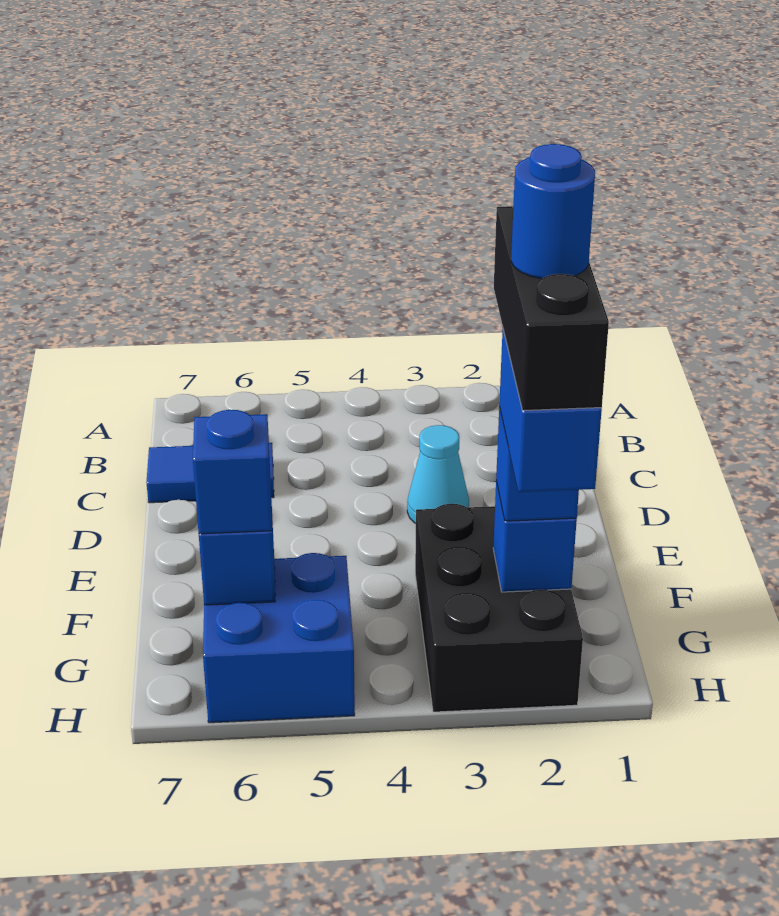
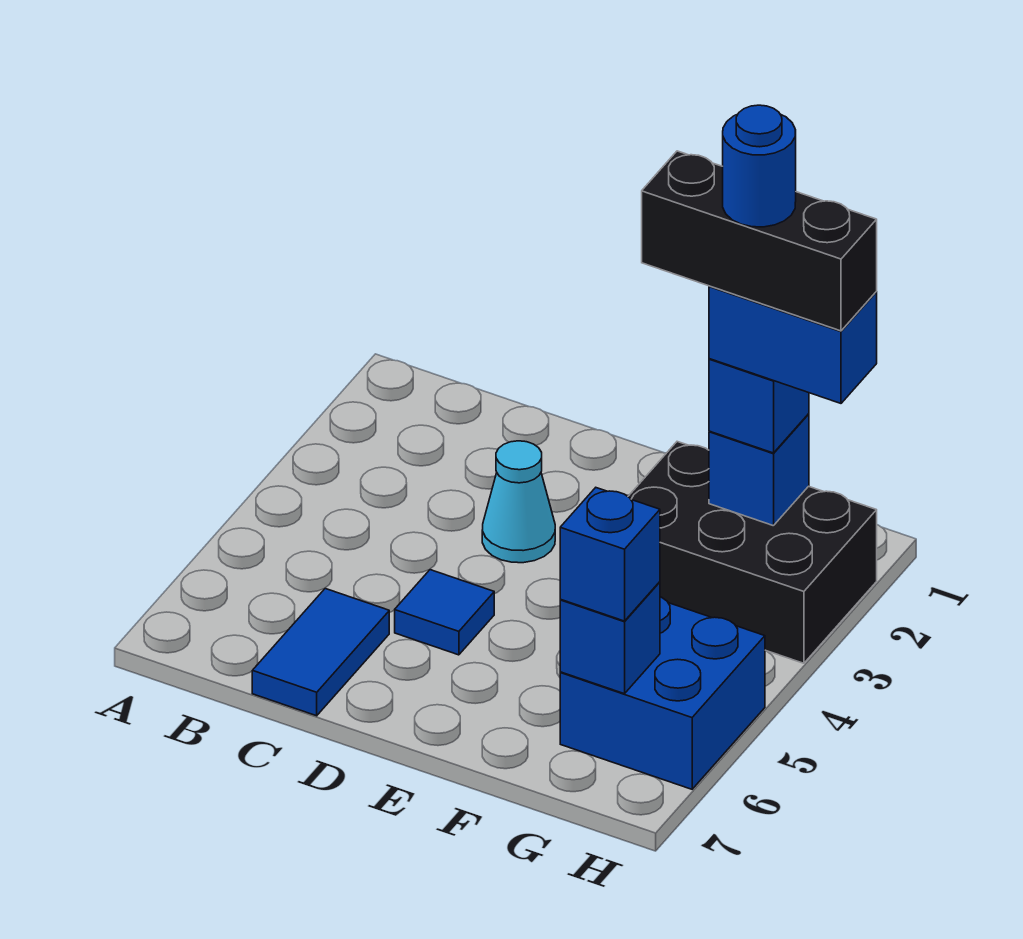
none -> blue 1x1 tile [395,570,494,655]

